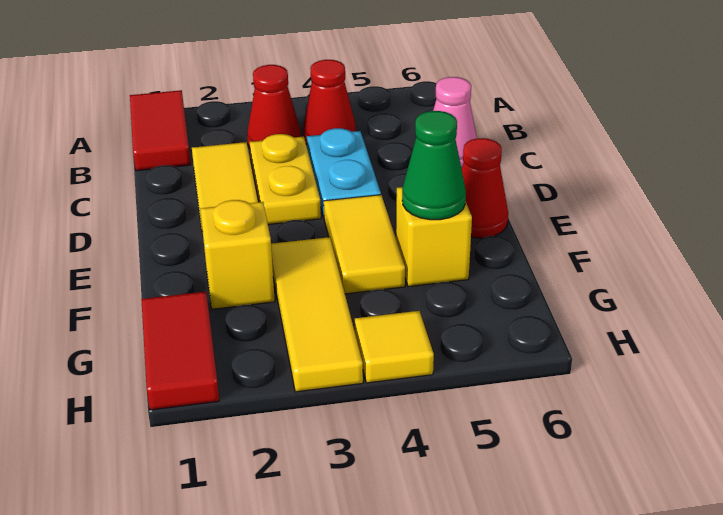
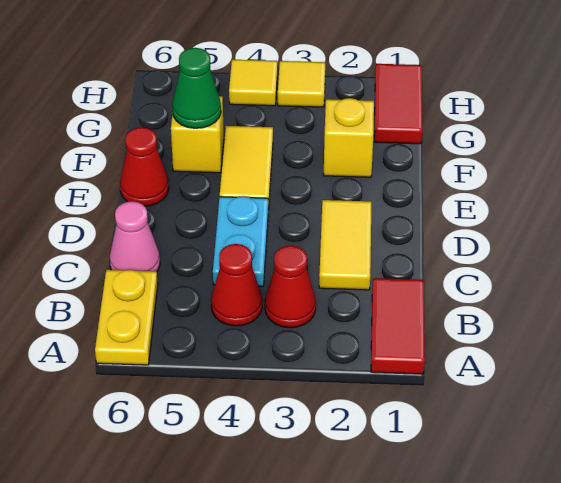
yellow 1x2 plate [250,134,321,224] -> yellow 1x2 plate moved to [95,270,158,365]
yellow 1x3 tile [271,237,363,392] -> yellow 1x1 tile [278,61,325,107]

